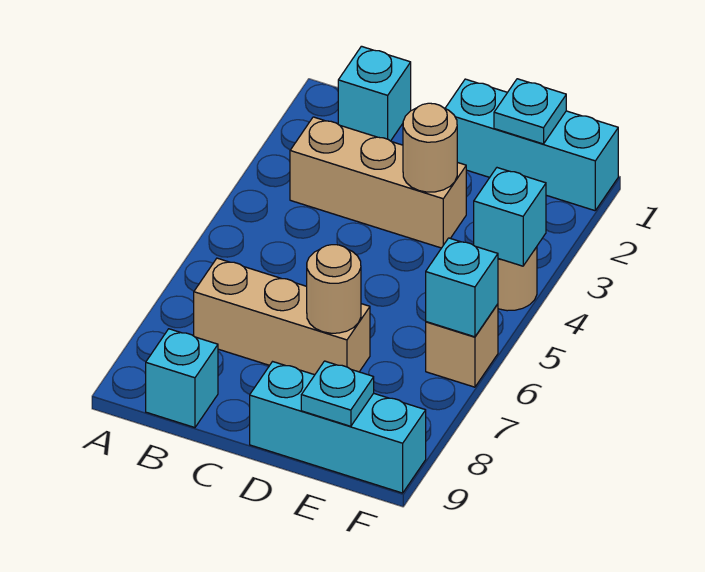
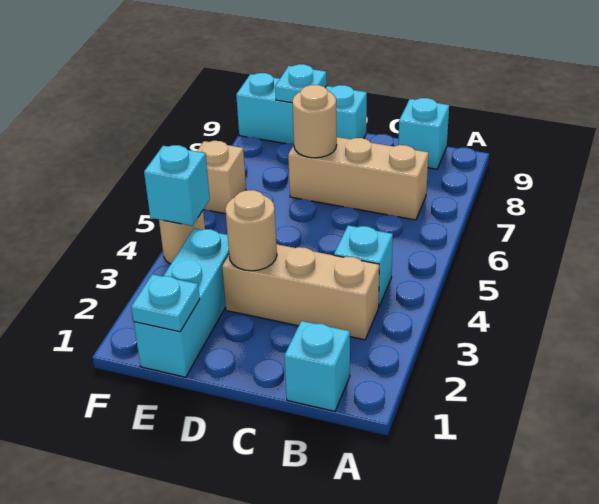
cyan 1x3 brick [445,79,618,211] -> cyan 1x3 brick turned to [134,228,229,377]
cyan 1x1 brick [426,238,498,337] -> cyan 1x1 brick moved to [334,225,393,306]

